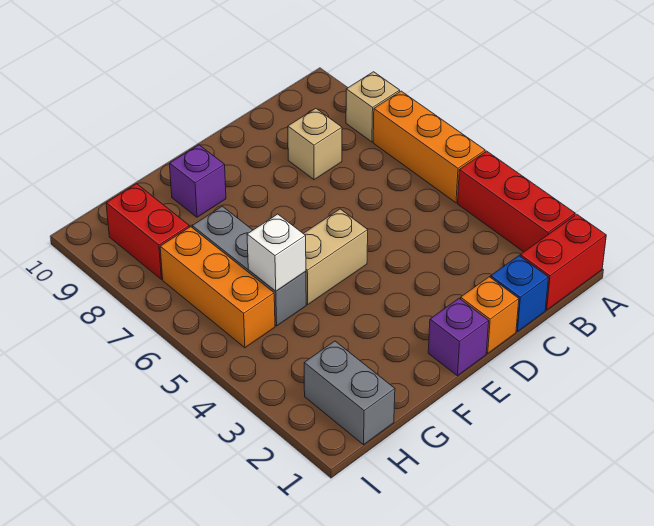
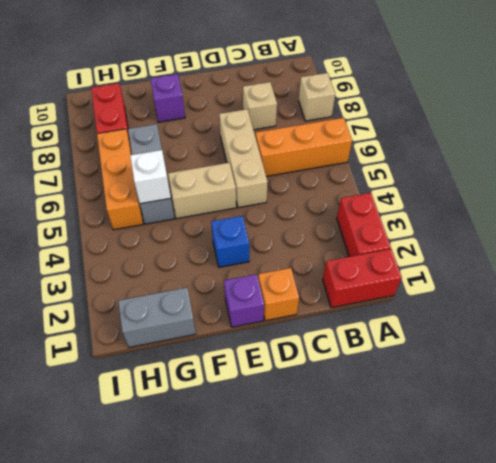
red 1x3 brick [458,151,575,252] -> red 1x2 brick [337,193,391,257]
orange 1x3 brick [373,91,485,203] -> orange 1x3 brick turned to [256,118,352,176]
blue 1x1 brick [491,256,549,332] -> blue 1x1 brick moved to [211,216,249,267]
none -> tan 1x3 brick [219,109,268,208]
grey 1x2 brick [304,341,395,445] -> grey 1x2 brick turned to [118,288,196,347]

